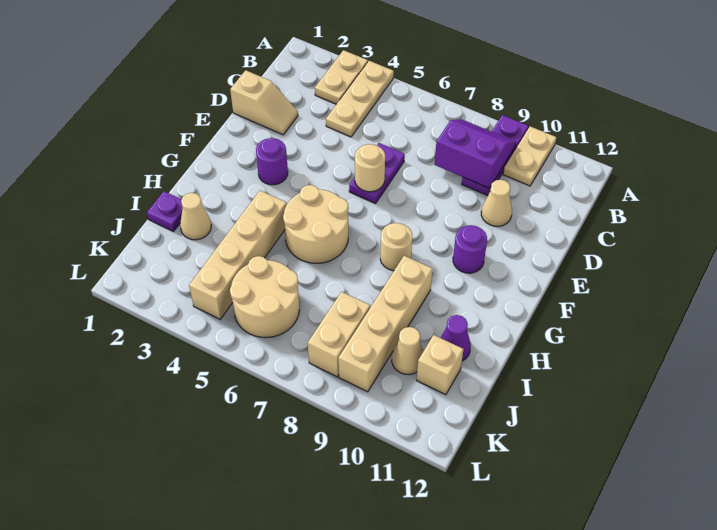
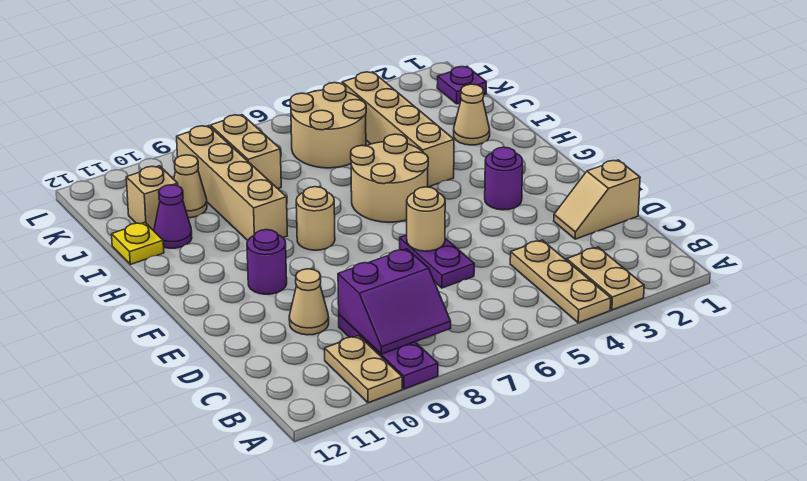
purple 1x1 plate [147,191,183,231] -> purple 1x1 plate moved to [437,67,486,104]
none -> yellow 1x1 plate [112,222,164,265]

